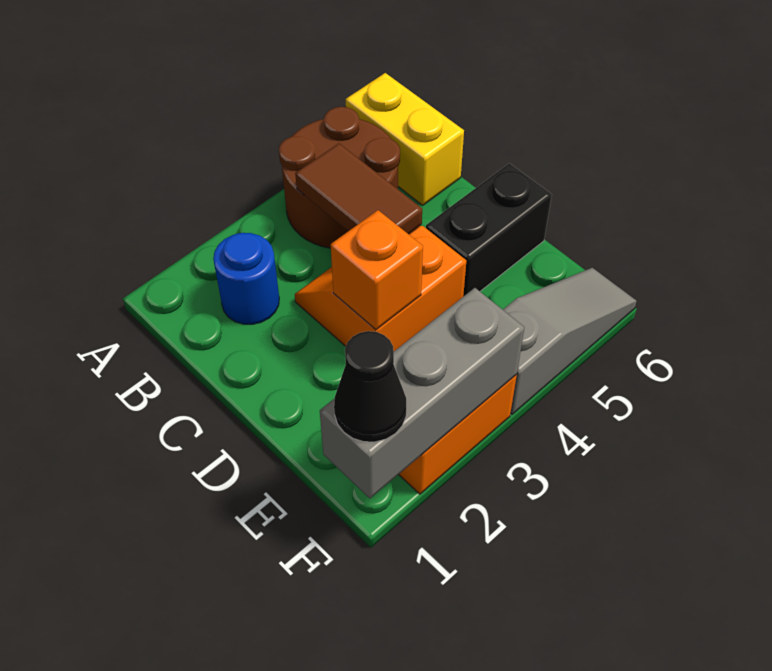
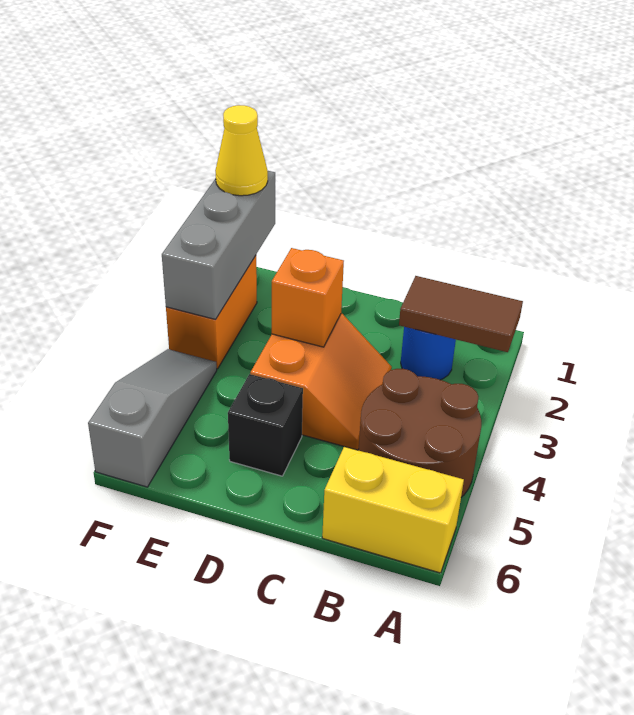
brown 1x2 tile [295,144,422,234] -> brown 1x2 tile moved to [399,276,523,352]
black 1x2 brick [426,163,552,297] -> black 1x1 brick [228,374,303,476]
black 1x1 cone [334,331,406,442] -> yellow 1x1 cone [215,105,268,196]
grey 1x3 slope [503,268,637,414] -> grey 1x3 slope turned to [88,349,217,487]

